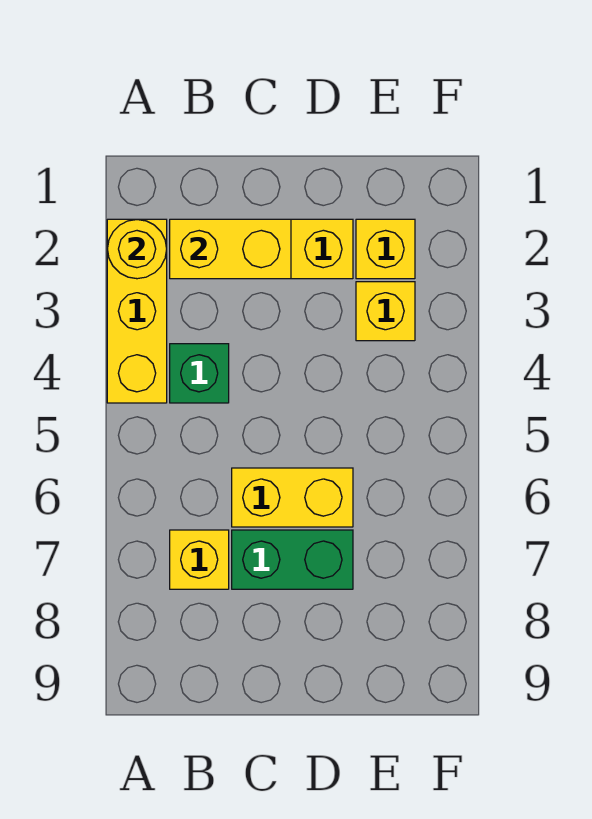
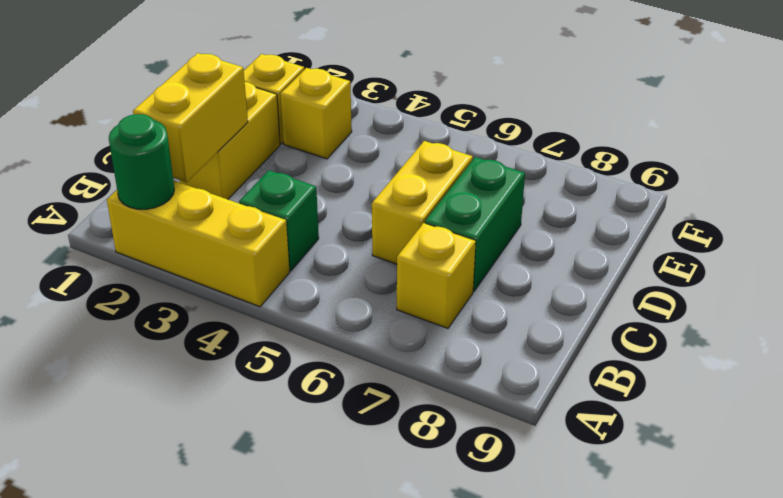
yellow 1x1 round brick [107,220,167,279] -> green 1x1 round brick [109,114,174,209]

